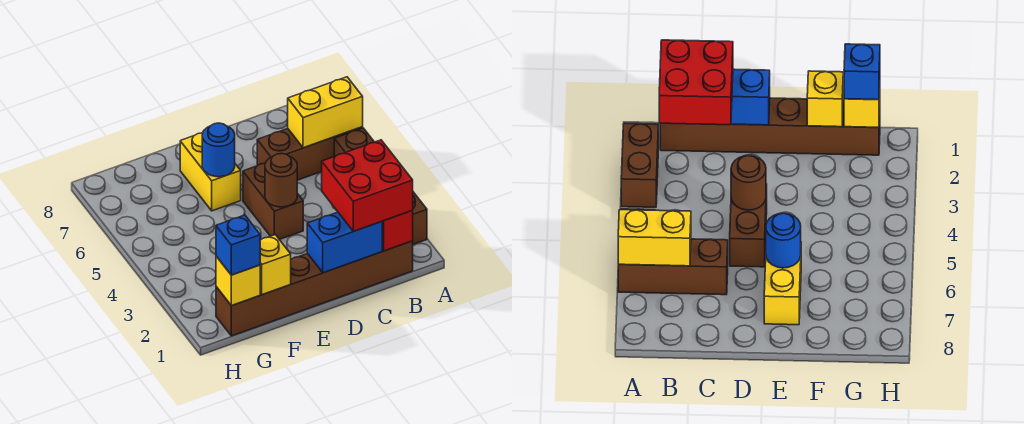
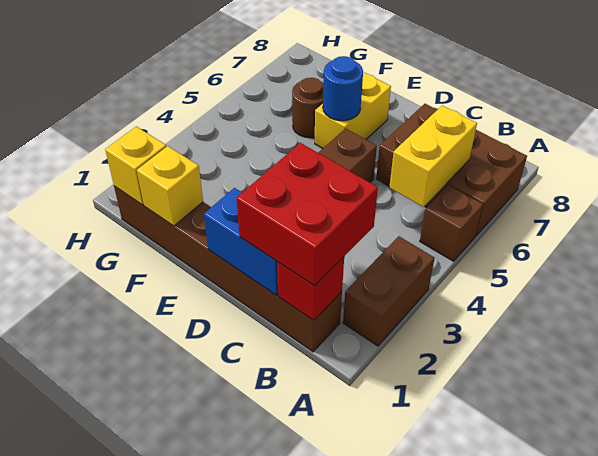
brown 1x3 brick [257,127,363,180] -> brown 2x3 brick [376,104,527,236]
yellow 1x2 brick [288,77,363,148] -> yellow 1x2 brick turned to [389,105,477,207]
brown 1x1 round brick [265,153,297,207] -> brown 1x1 round brick moved to [292,78,323,138]
blue 1x1 brick [216,215,260,275] -> none

